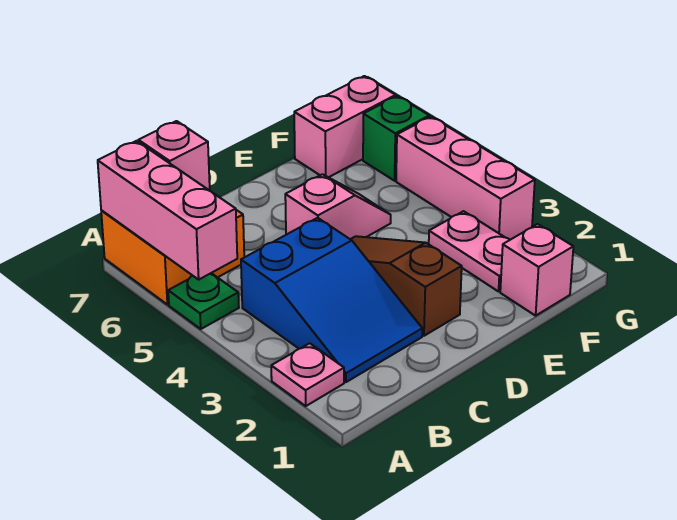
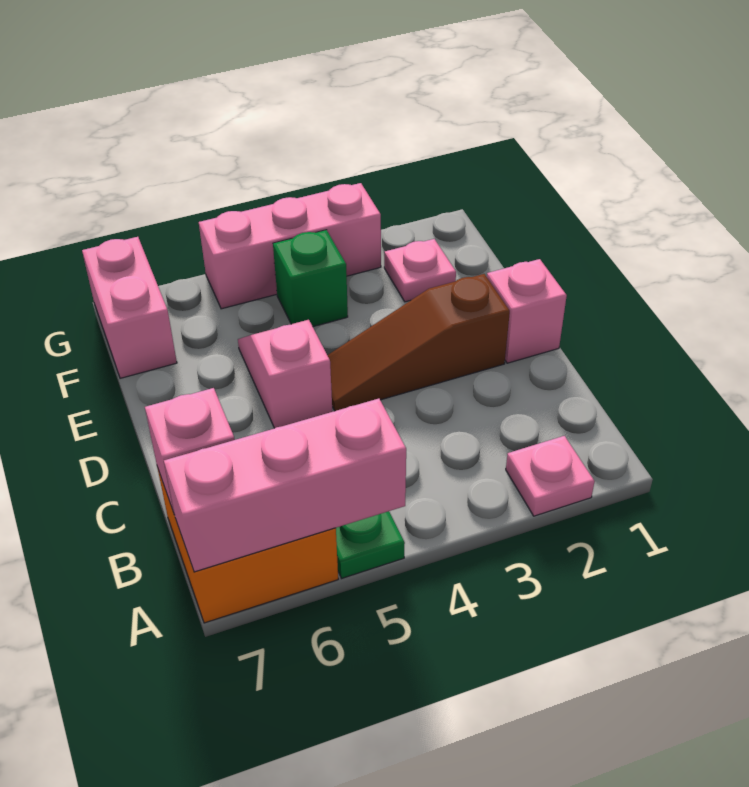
blue 2x3 slope [241,218,422,382] -> none
pink 1x1 brick [500,224,573,316] -> pink 1x1 brick moved to [487,259,567,363]
pink 1x2 plate [429,211,510,291] -> pink 1x1 plate [384,239,456,302]
green 1x1 brick [363,96,429,181] -> green 1x1 brick moved to [273,230,348,327]

